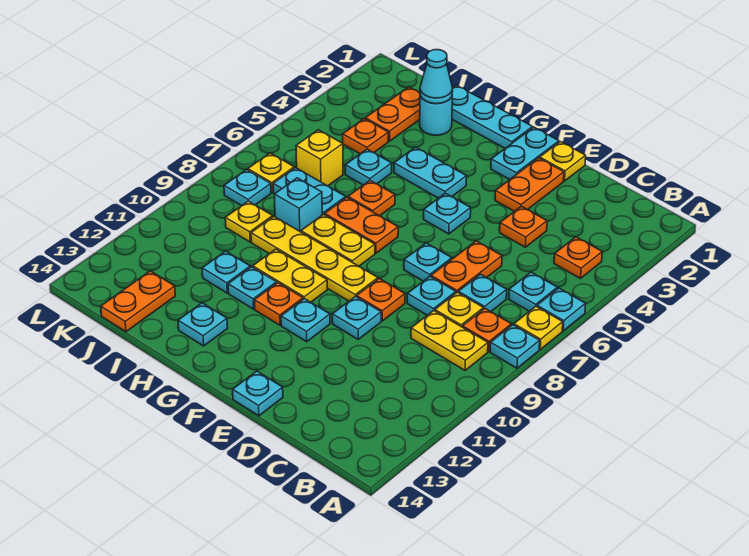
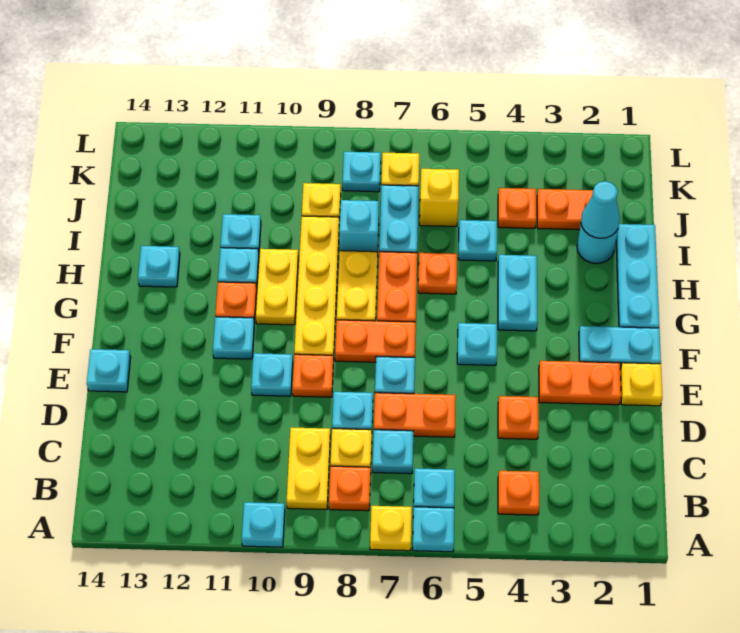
cyan 1x1 plate [490,325,540,368] -> cyan 1x1 plate moved to [242,502,285,547]
orange 1x2 plate [101,271,175,332] -> orange 1x2 plate moved to [335,320,416,362]

